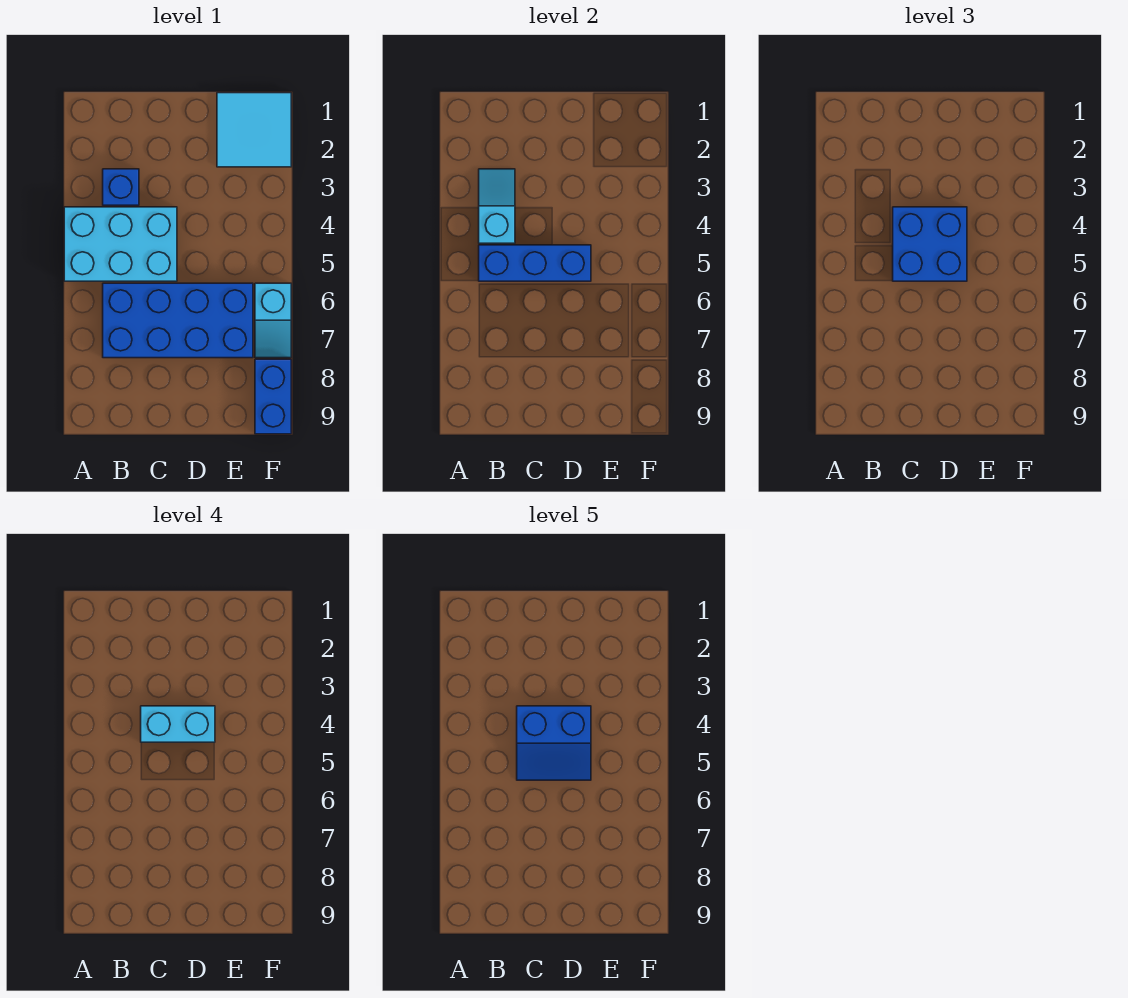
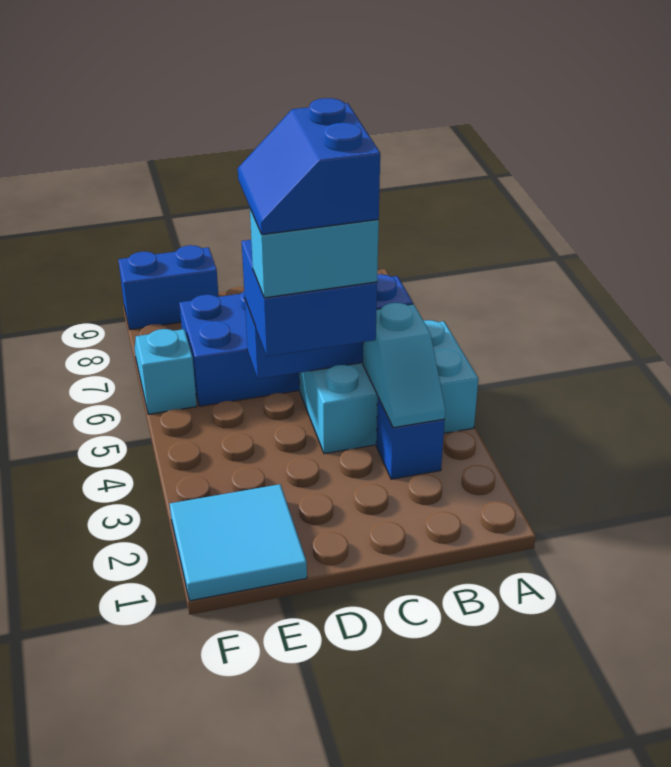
blue 2x2 slope [517,706,591,780] -> blue 2x2 slope turned to [238,98,380,235]
blue 1x2 brick [255,359,291,434] -> blue 1x2 brick turned to [118,245,219,329]

